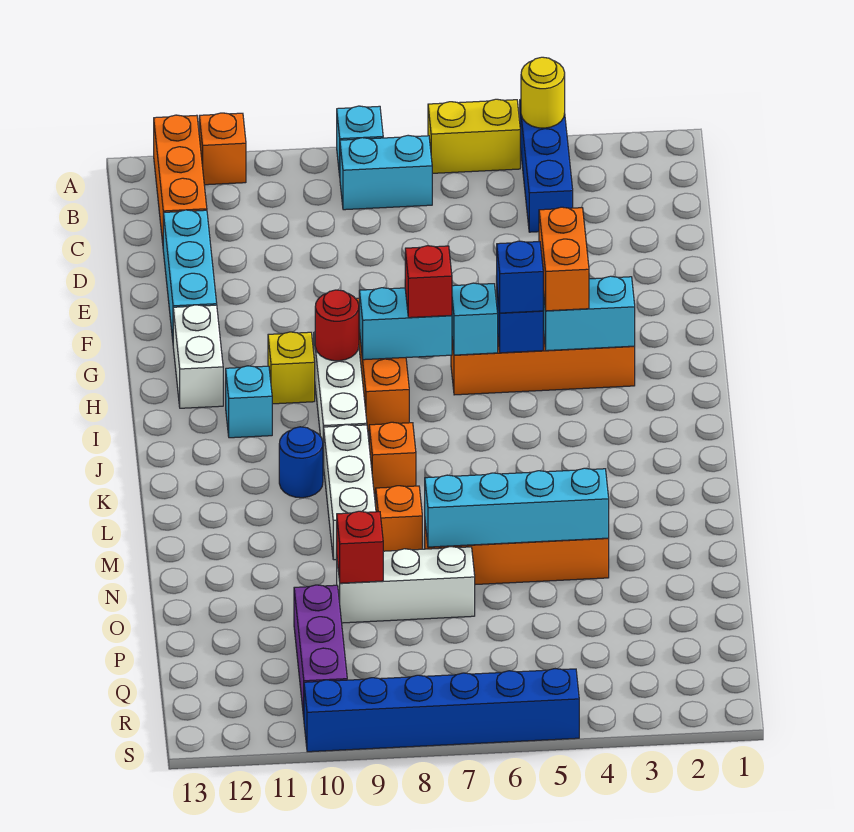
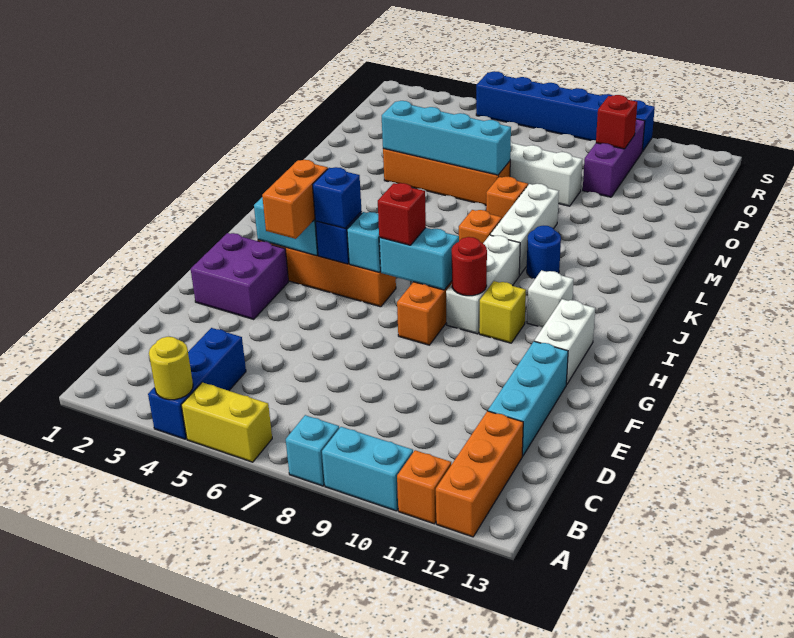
cyan 1x2 brick [340,135,432,210] -> cyan 1x2 brick moved to [322,427,413,511]
none -> purple 2x2 brick [191,233,289,319]
cyan 1x1 brick [226,366,272,438] -> white 1x1 brick [527,270,574,328]
red 1x1 brick [337,511,383,583] -> red 1x1 brick moved to [596,95,637,149]

